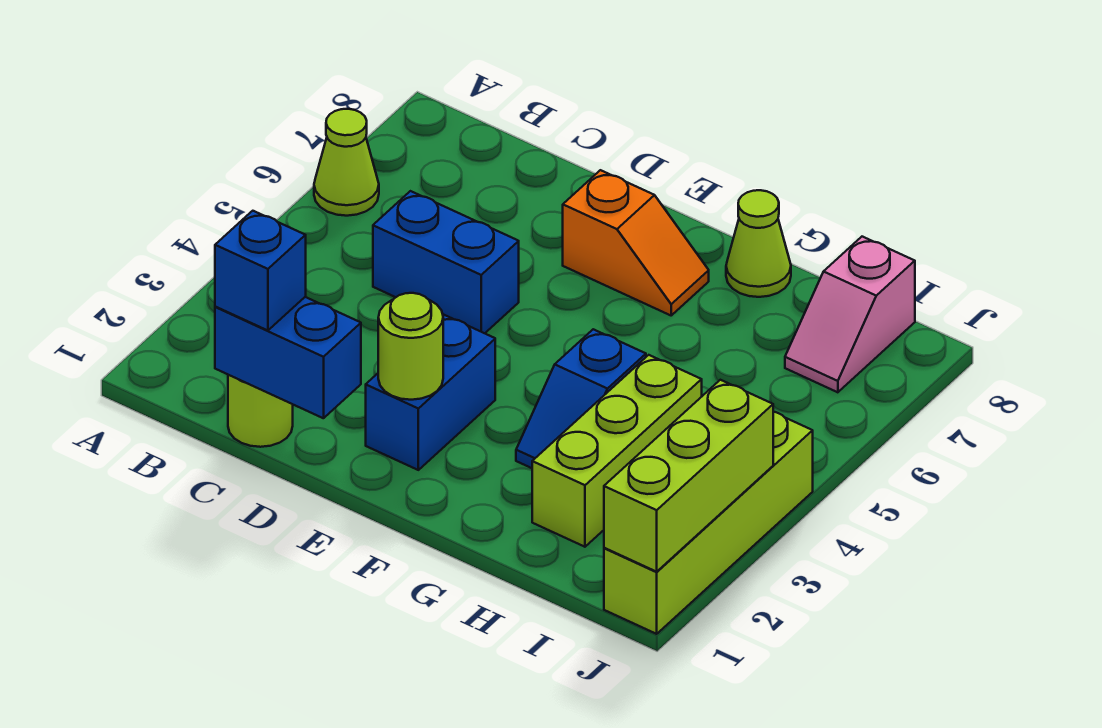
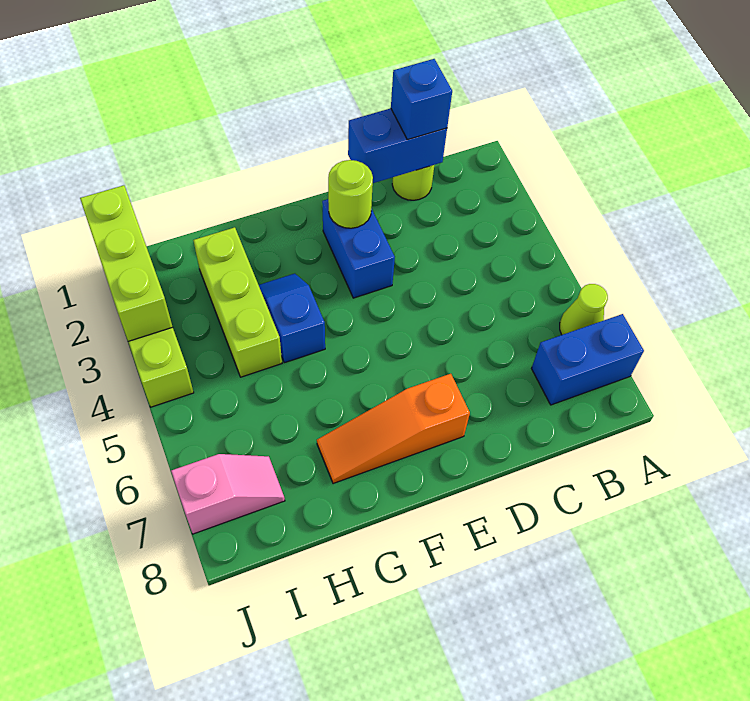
blue 1x2 brick [373,191,519,333] -> blue 1x2 brick moved to [532,314,644,405]
orange 1x2 slope [563,170,709,315] -> orange 1x3 slope [317,374,470,484]
lime 1x1 cone [726,190,791,297] -> none
pink 1x2 slope [785,237,915,392] -> pink 1x2 slope turned to [171,454,285,534]

